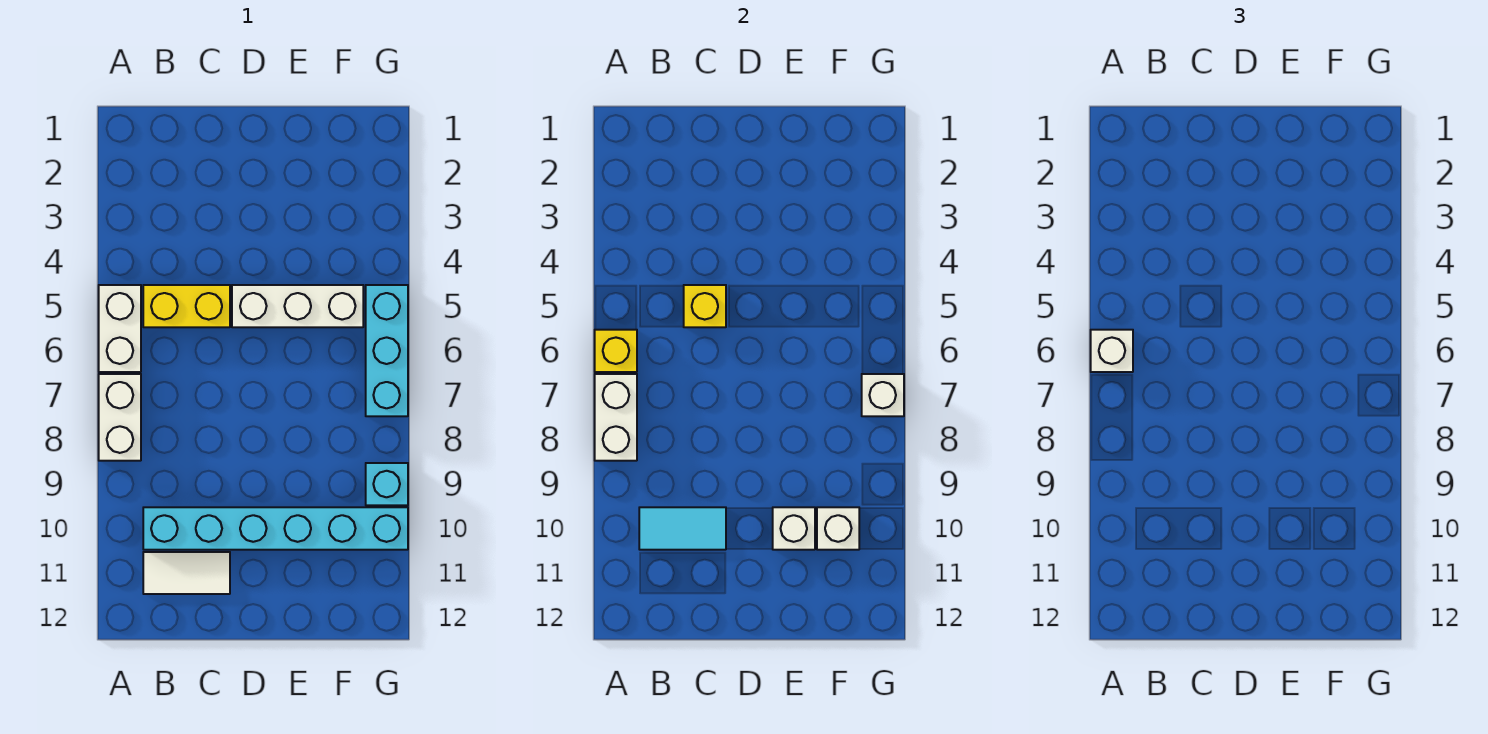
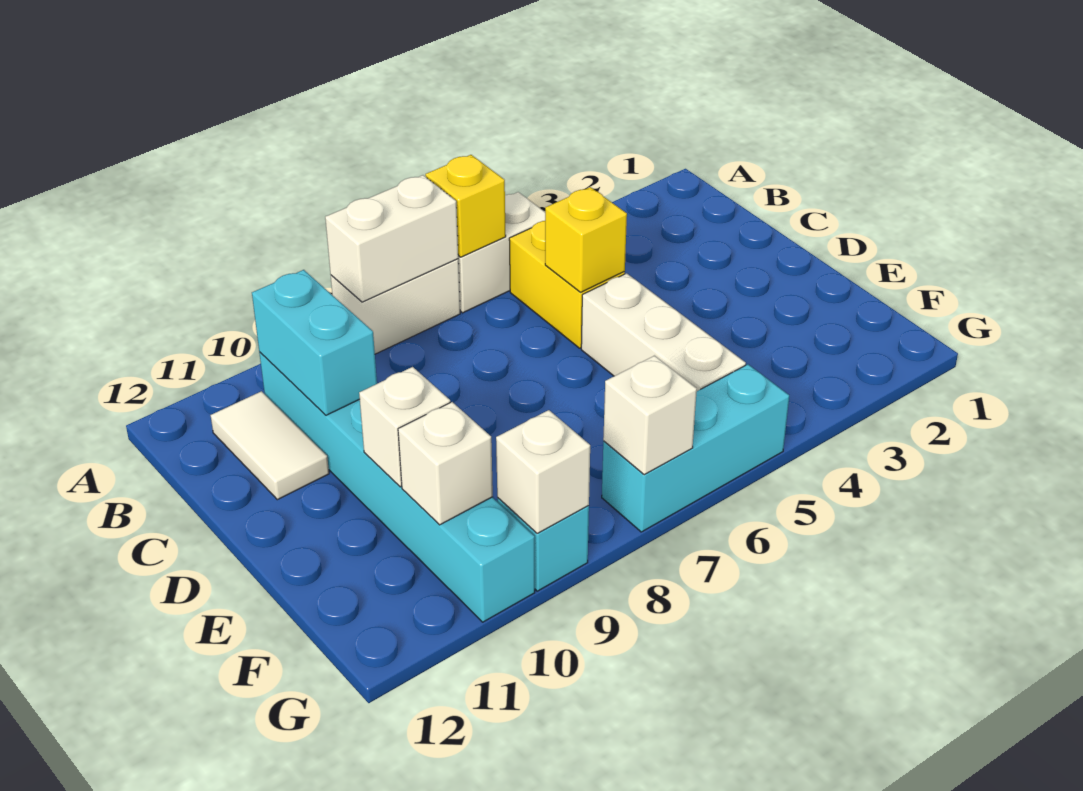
white 1x1 brick [1091,330,1133,372] -> white 1x1 brick moved to [496,410,590,533]
cyan 1x2 tile [639,507,726,550] -> cyan 1x2 brick [252,270,377,415]

